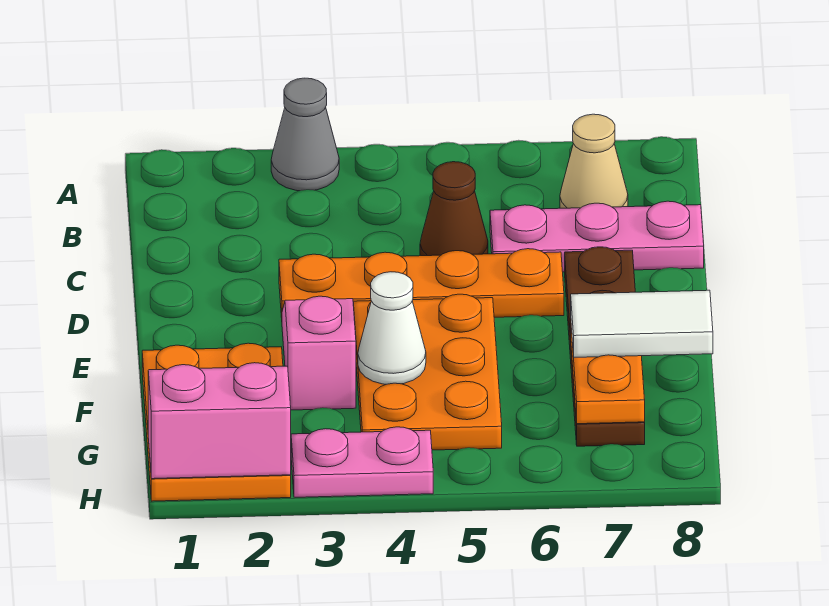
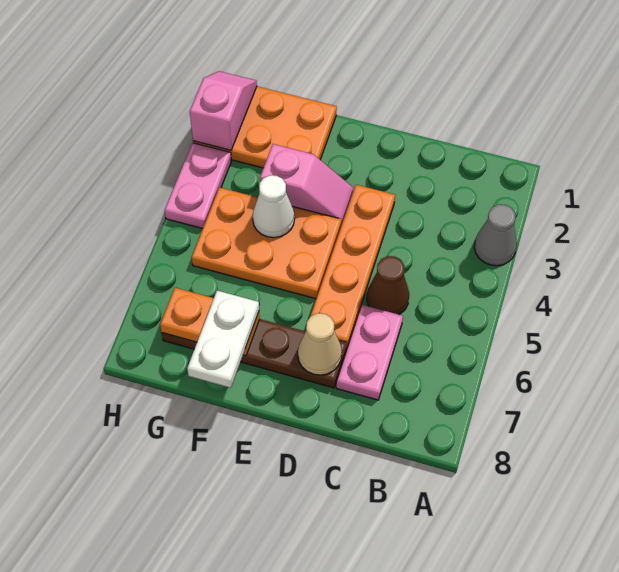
tan 1x1 cone [560,114,628,208] -> tan 1x1 cone moved to [298,313,342,375]
pink 1x3 plate [490,201,704,272] -> pink 1x2 plate [336,305,403,400]
white 1x2 tile [571,290,713,357] -> white 1x2 plate [187,291,259,388]
pink 1x2 brick [148,363,291,479] -> pink 1x2 slope [190,71,257,150]

